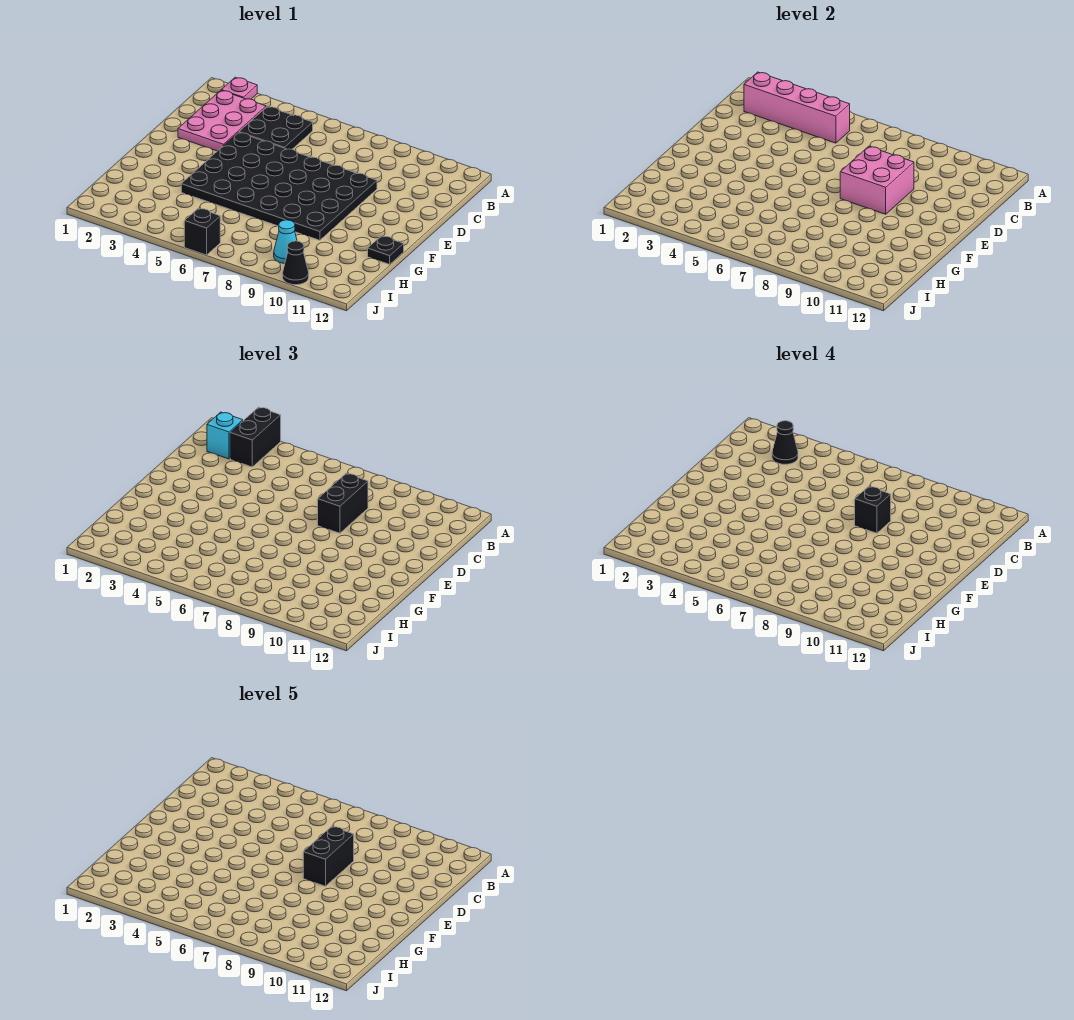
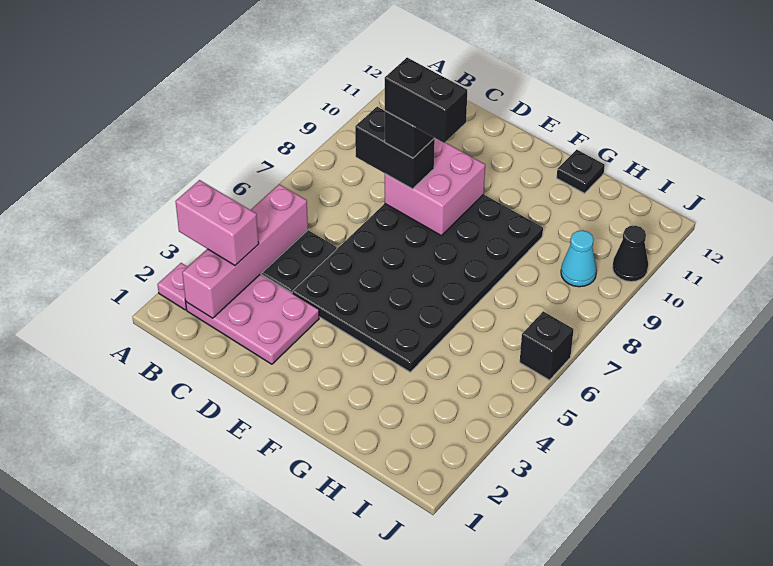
black 1x2 brick [230,407,281,467] -> pink 1x2 brick [175,180,259,265]
cyan 1x1 brick [207,412,243,459] -> none
black 1x1 cone [772,421,798,464] -> none

